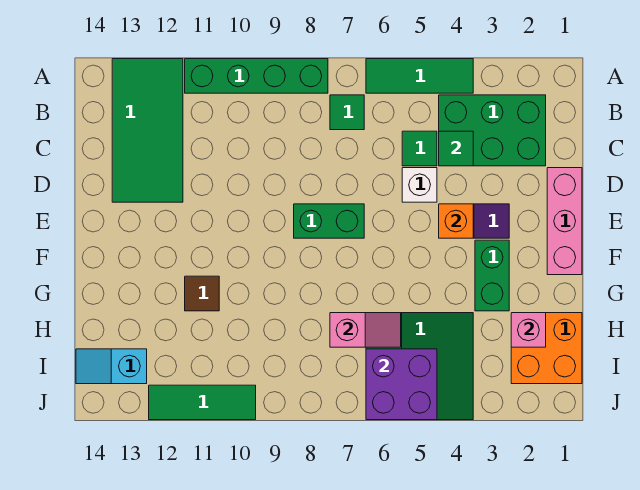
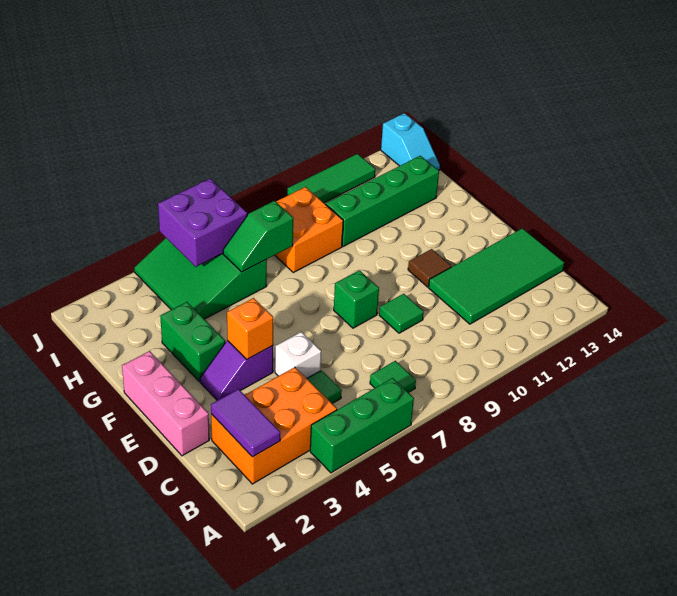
green 1x3 tile [366,59,473,93] -> green 1x3 brick [310,378,414,473]
green 1x4 brick [185,59,328,93] -> green 1x4 brick moved to [326,156,439,247]
green 2x4 tile [112,59,183,202] -> green 2x4 tile turned to [429,228,564,324]
green 2x3 brick [439,95,546,166] -> orange 2x3 brick [211,367,337,484]
none -> purple 1x2 tile [211,389,280,457]
green 1x1 tile [439,131,473,166] -> green 1x1 tile moved to [379,294,424,333]
green 1x2 brick [294,204,364,238] -> green 1x1 brick [334,270,379,328]
brown 1x1 tile [185,276,219,311] -> brown 1x1 tile moved to [408,249,451,287]
orange 2x2 brick [511,313,582,384] -> orange 2x2 brick moved to [275,187,343,273]
pink 1x1 brick [511,313,546,347] -> none
pink 1x2 slope [330,313,401,347] -> green 1x2 slope [223,201,293,272]
cyan 1x2 slope [76,349,147,384] -> cyan 1x2 slope turned to [381,113,440,170]

